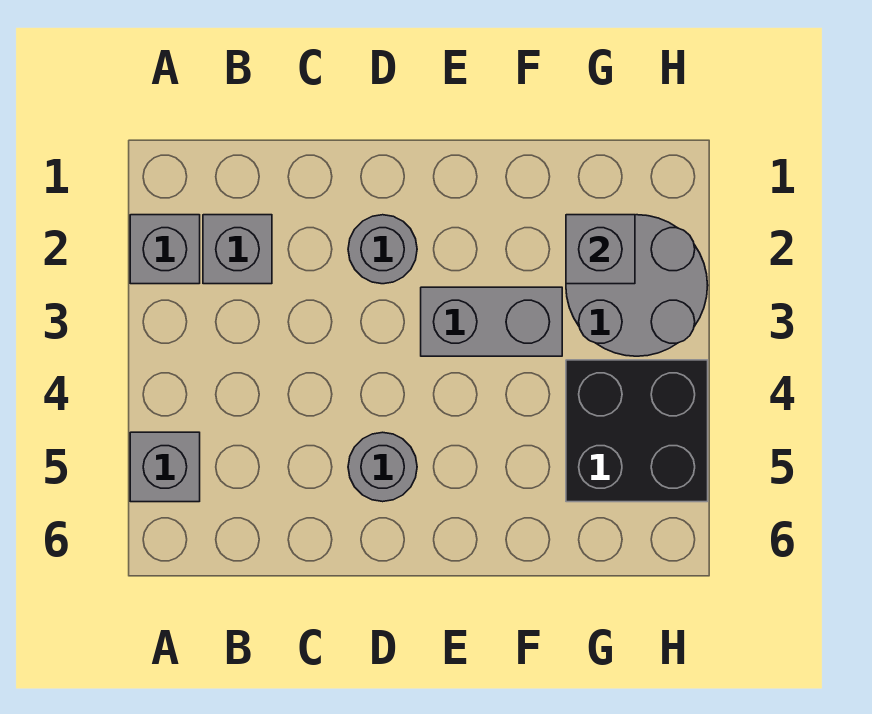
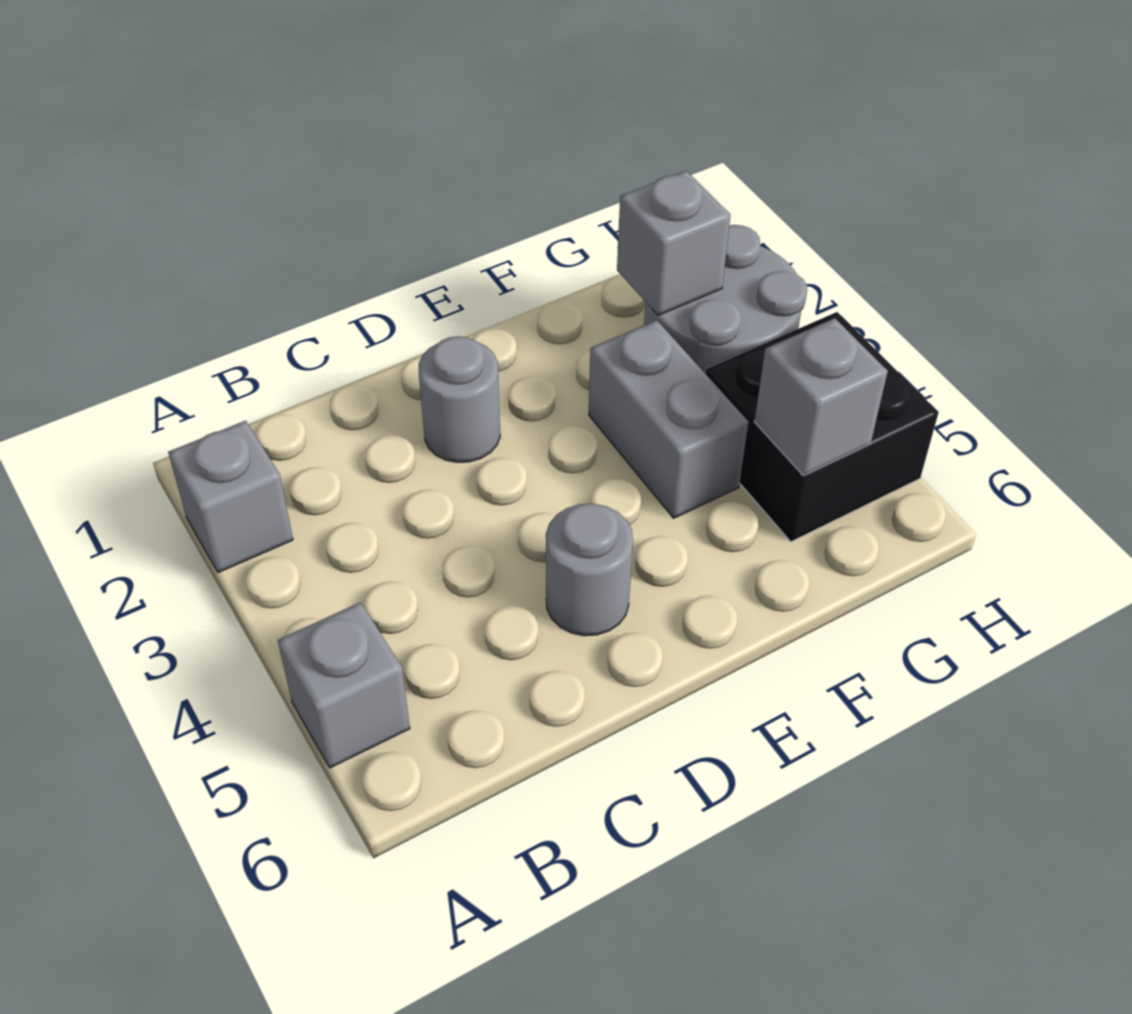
grey 1x1 brick [203,215,272,284] -> grey 1x1 brick moved to [754,318,888,476]
grey 1x2 brick [421,287,562,356] -> grey 1x2 brick turned to [589,320,748,518]

